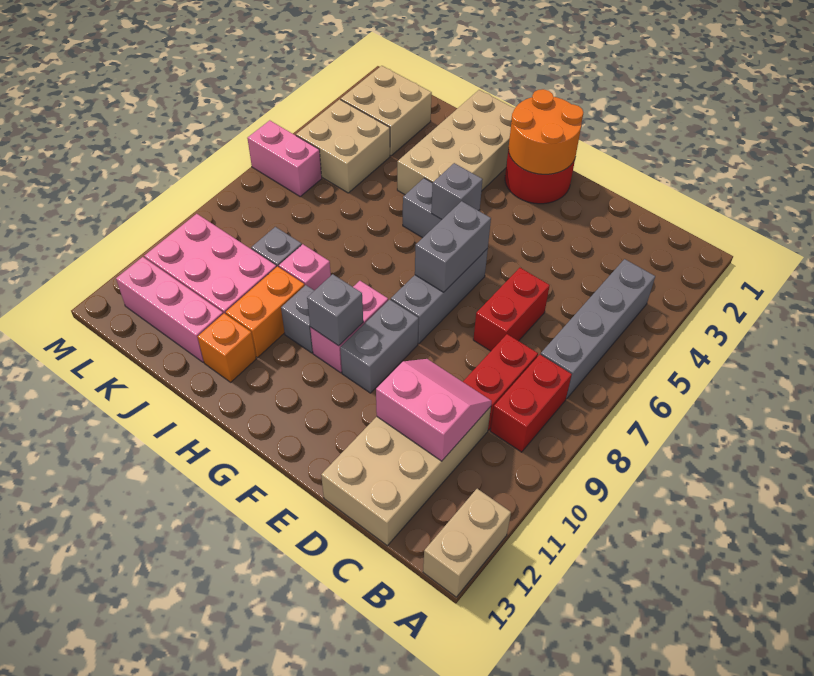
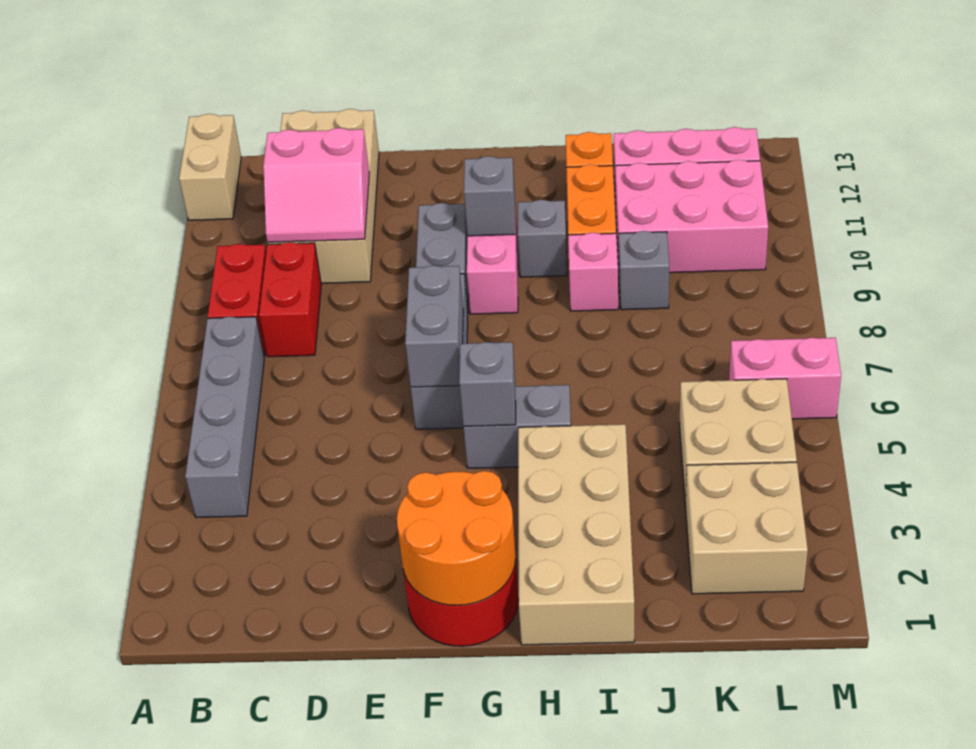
red 1x2 brick [473,268,550,351] -> none

